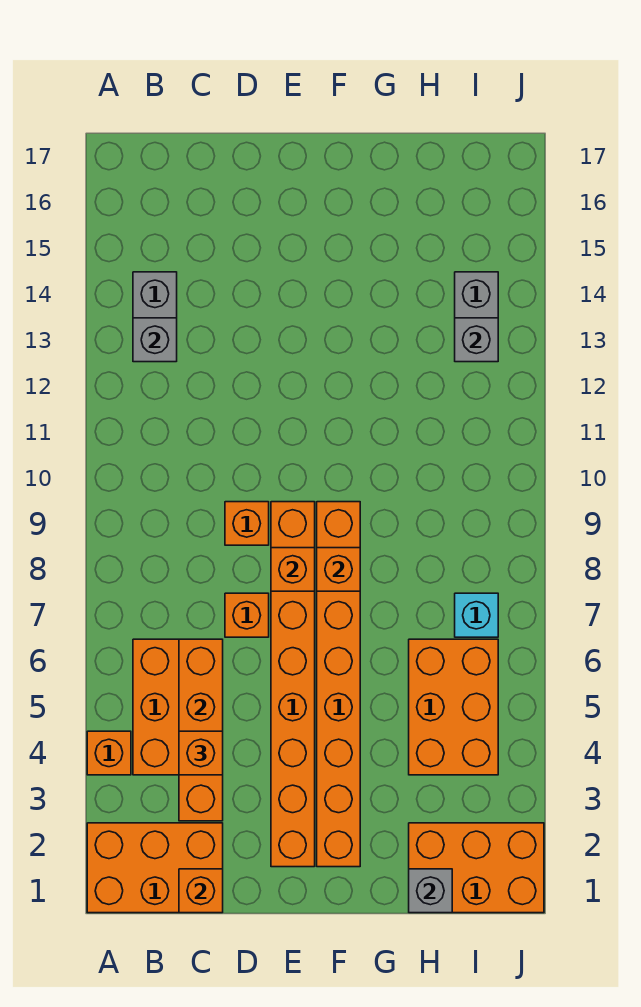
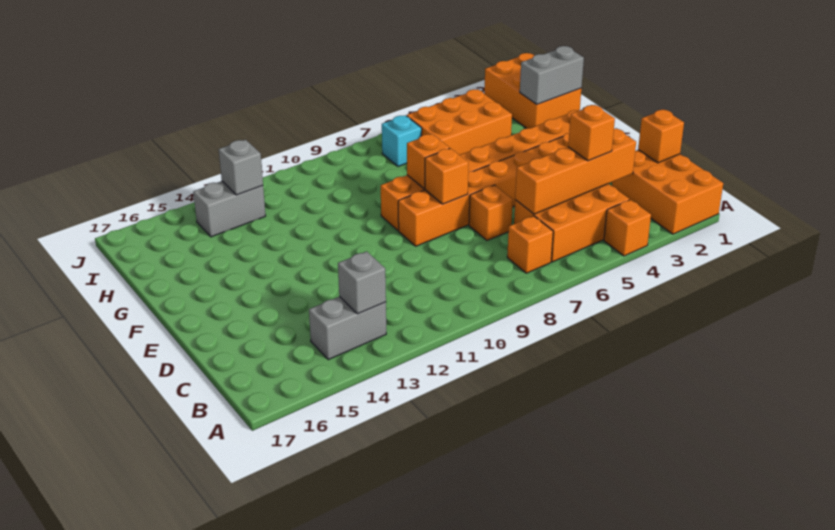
orange 1x1 brick [225,502,269,545] -> orange 1x1 brick moved to [507,216,553,273]
grey 1x1 brick [409,869,452,913] -> grey 1x2 brick [520,46,584,104]

